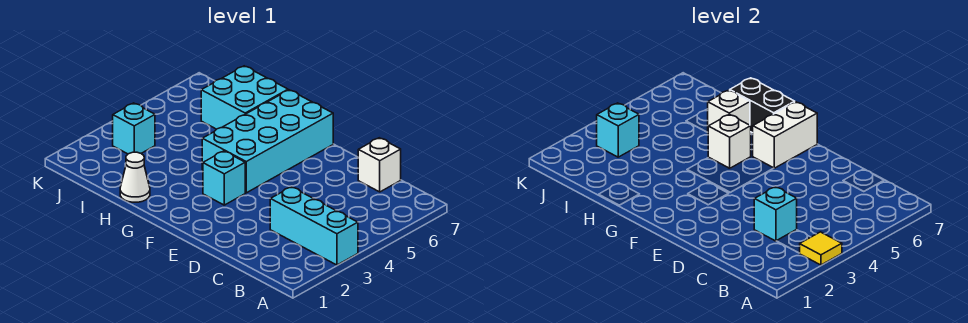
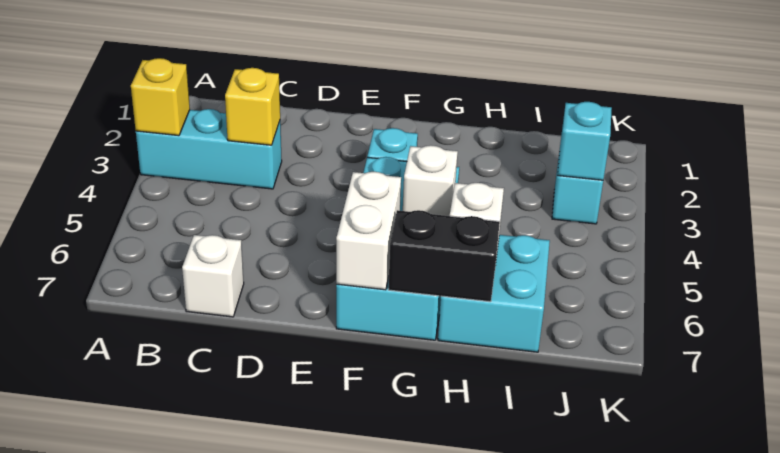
yellow 1x1 tile [800,232,842,265] -> yellow 1x1 brick [131,58,190,136]
cyan 1x1 brick [754,187,797,241] -> yellow 1x1 brick [225,68,280,145]
white 1x1 cone [120,152,150,202] -> none

